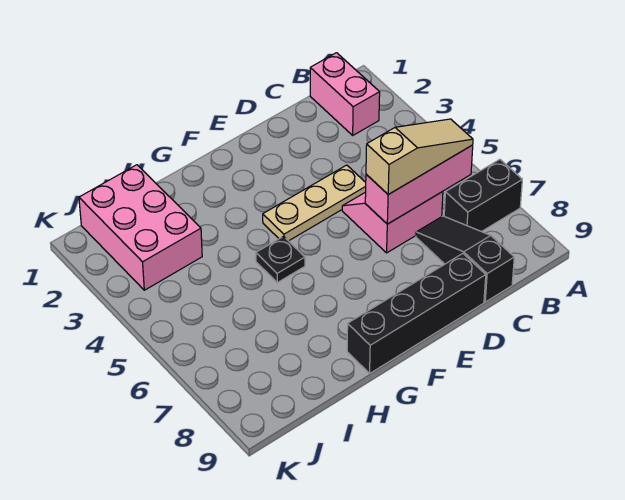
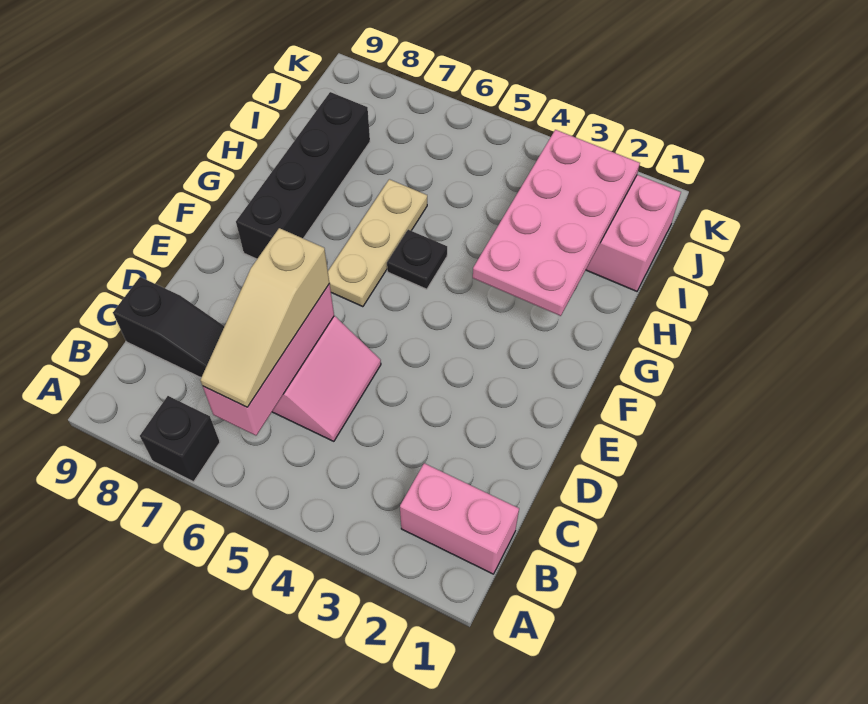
black 1x2 brick [444,159,522,232] -> black 1x1 brick [140,396,220,482]
tan 1x3 plate [263,165,366,241] -> tan 1x3 plate moved to [328,179,427,307]
black 1x4 brick [347,254,486,373] -> black 1x4 brick moved to [236,92,370,259]
none -> pink 2x4 plate [473,130,640,316]

